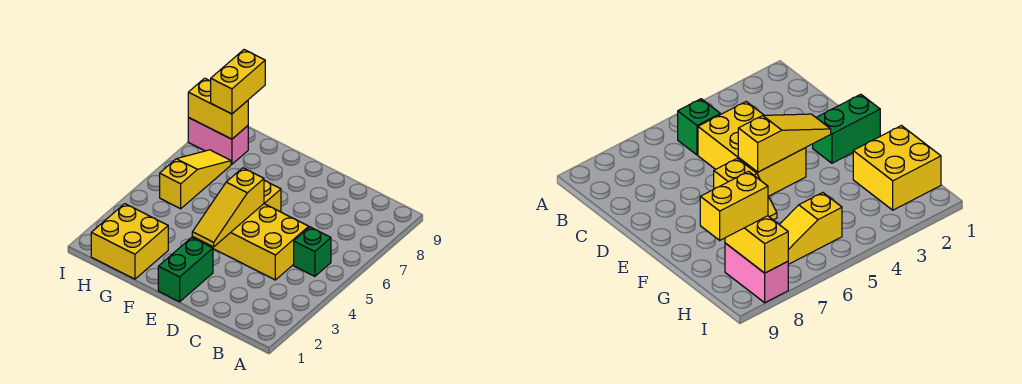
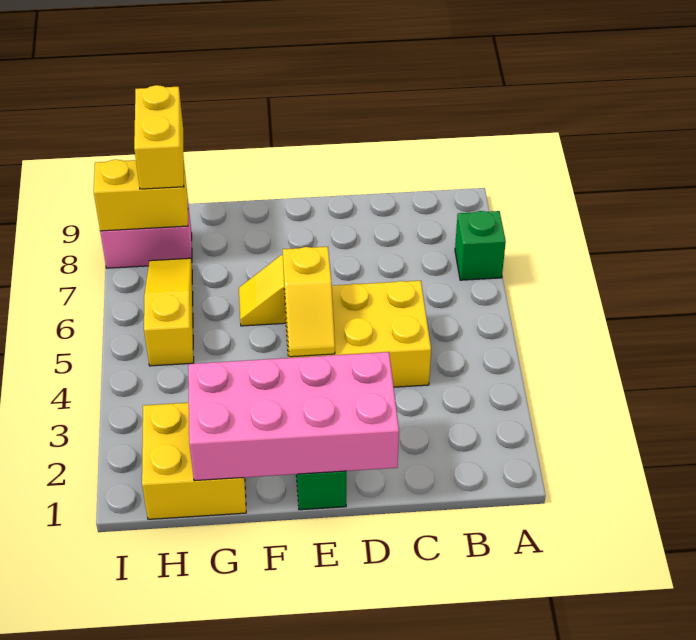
green 1x1 brick [294,227,331,276] -> green 1x1 brick moved to [455,211,506,280]
none -> pink 2x4 brick [188,352,399,481]
yellow 1x3 slope [192,168,264,247] -> yellow 1x2 slope [283,247,335,357]

